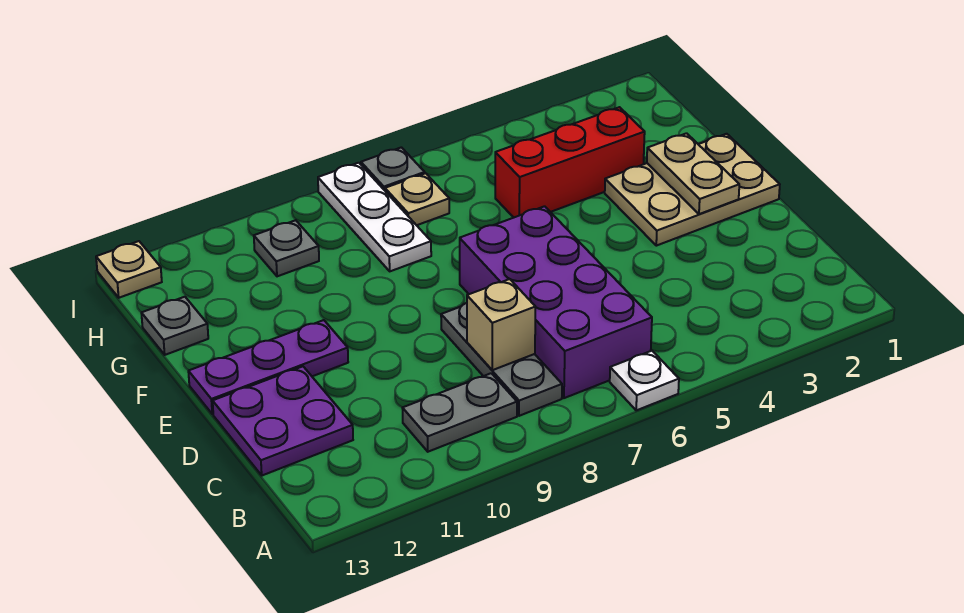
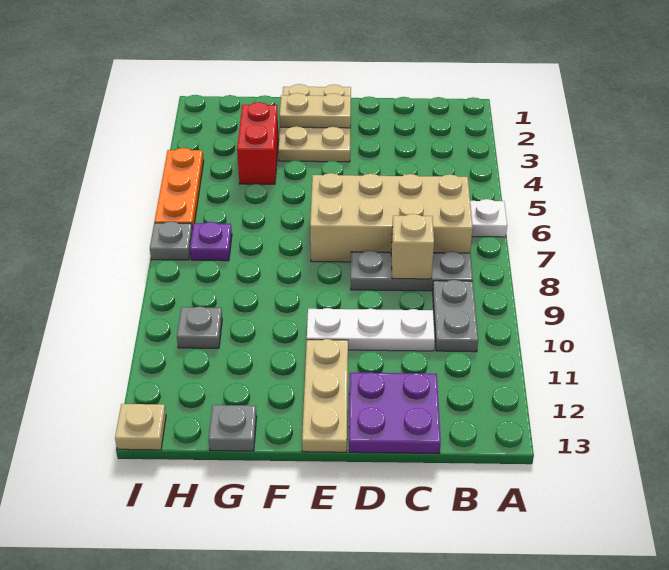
purple 2x4 brick [460,206,652,398] -> tan 2x4 brick [310,173,473,262]
purple 1x3 plate [188,320,348,414] -> tan 1x3 plate [302,339,348,452]
red 1x3 brick [495,107,645,218] -> red 1x2 brick [237,102,279,184]
white 1x3 plate [318,163,431,271] -> white 1x3 plate moved to [307,308,435,351]
tan 1x1 plate [385,173,449,225] -> purple 1x1 plate [190,222,232,261]
none -> orange 1x3 plate [155,148,204,230]

